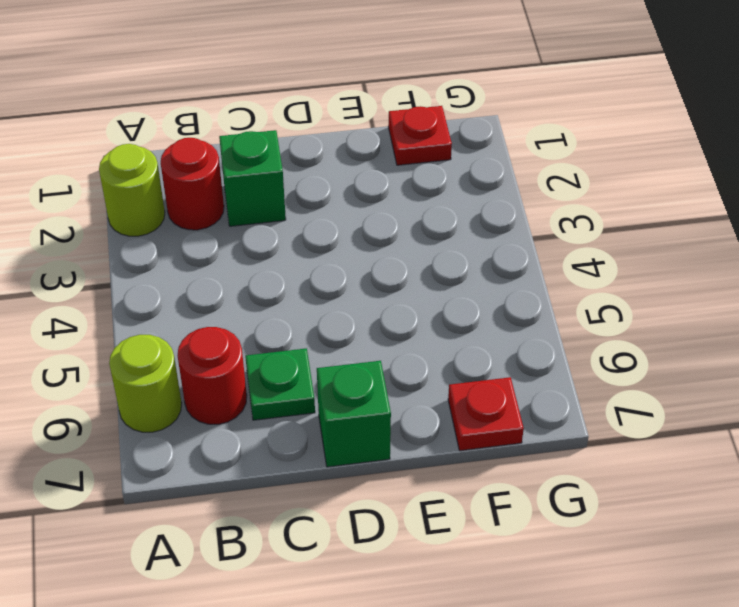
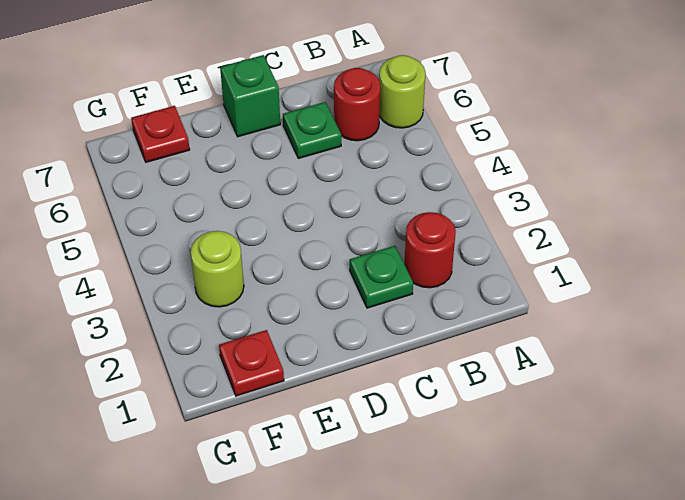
lime 1x1 round brick [99,144,165,236] -> lime 1x1 round brick moved to [191,231,244,307]
green 1x1 brick [219,130,286,226] -> green 1x1 plate [350,246,413,308]

